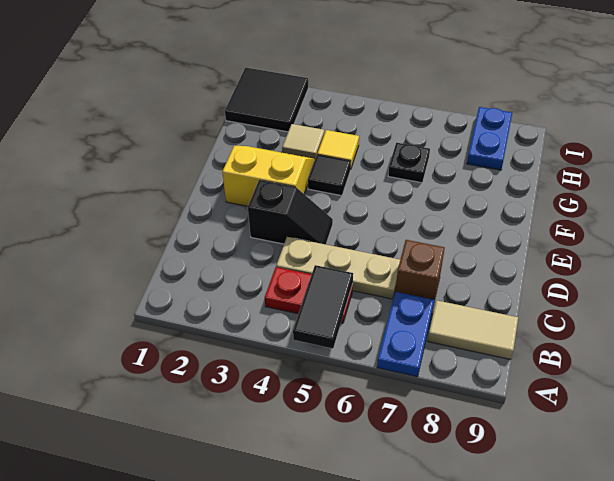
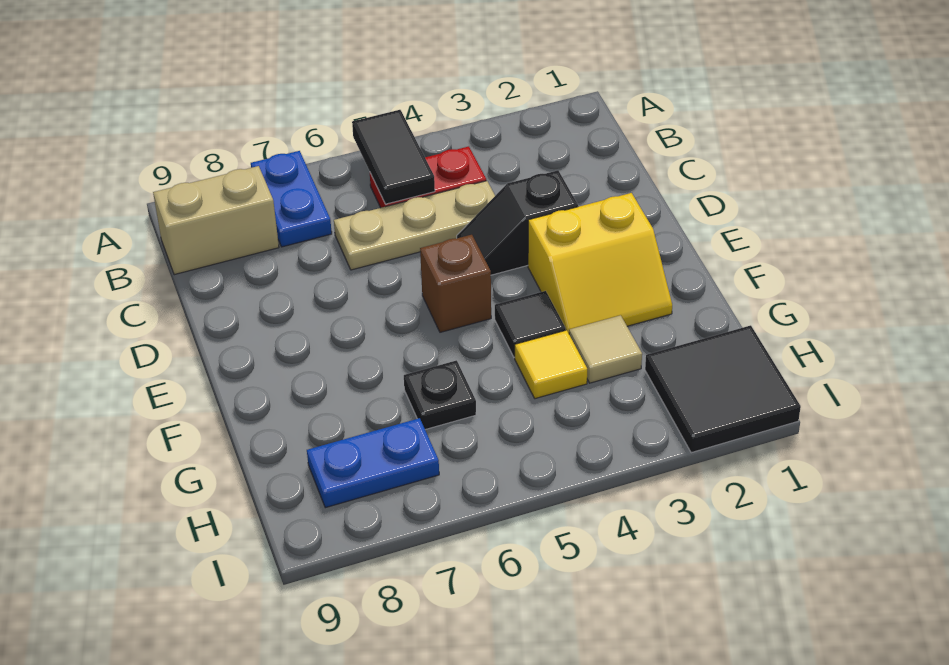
tan 1x2 tile [428,300,518,359] -> tan 1x2 brick [153,166,279,275]
brown 1x1 brick [395,240,445,301] -> brown 1x1 brick moved to [420,235,491,332]
blue 1x2 plate [467,107,512,170] -> blue 1x2 plate turned to [307,418,439,508]

